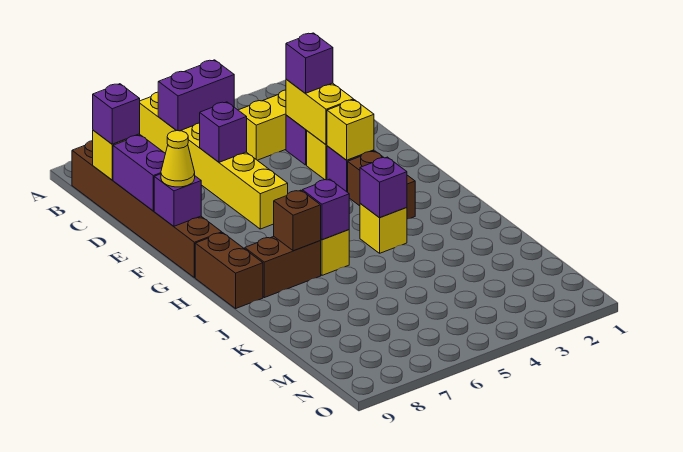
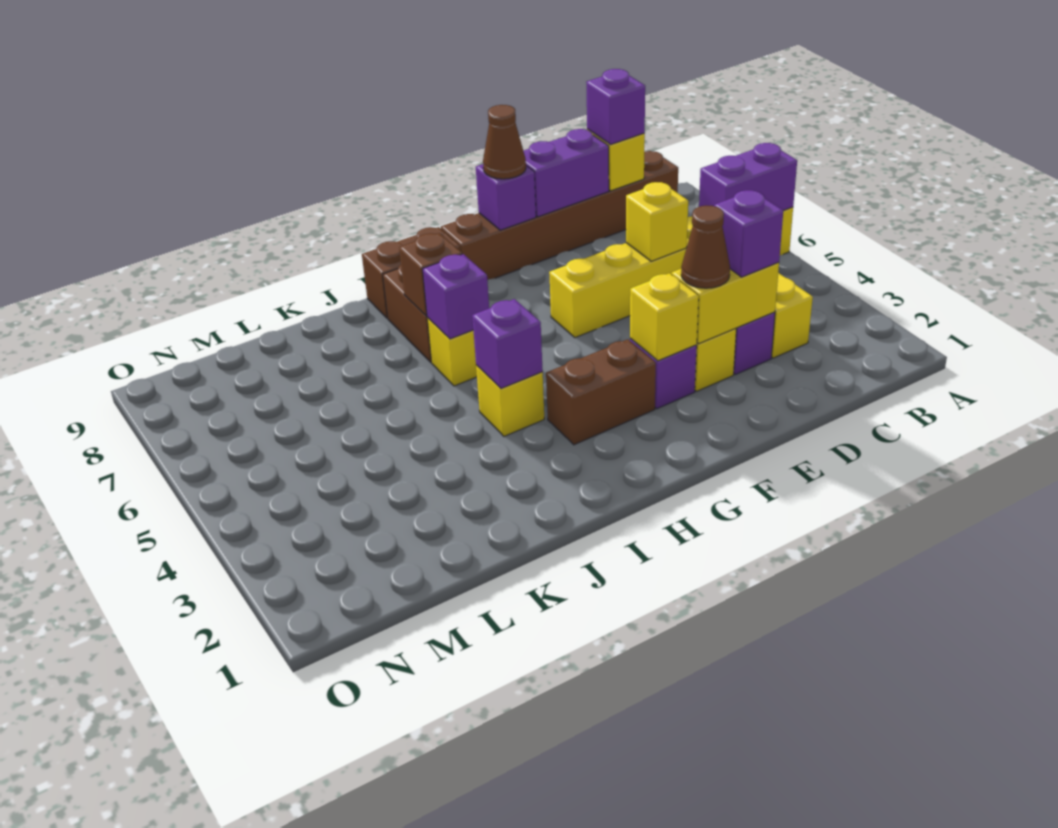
purple 1x2 brick [158,60,234,131] -> purple 1x2 brick turned to [699,143,797,211]
purple 1x1 brick [200,102,247,162] -> yellow 1x1 brick [626,182,688,261]
none -> brown 1x1 cone [681,206,730,288]
yellow 1x1 cone [161,131,195,187] -> brown 1x1 cone [483,105,526,179]

